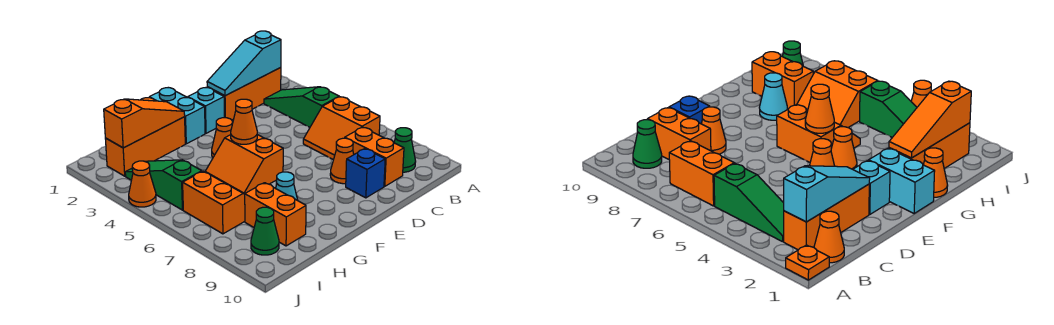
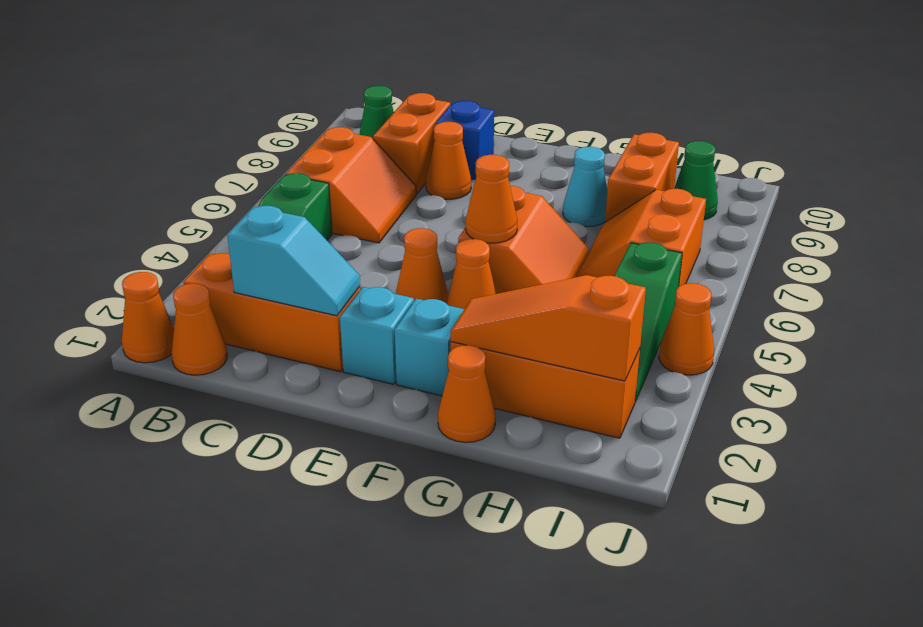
orange 1x1 plate [786,245,829,280] -> orange 1x1 cone [122,272,174,363]
cyan 1x3 slope [207,31,281,96] -> cyan 1x2 slope [227,206,360,316]
cyan 1x2 brick [149,88,205,144] -> cyan 1x1 brick [395,299,464,396]

